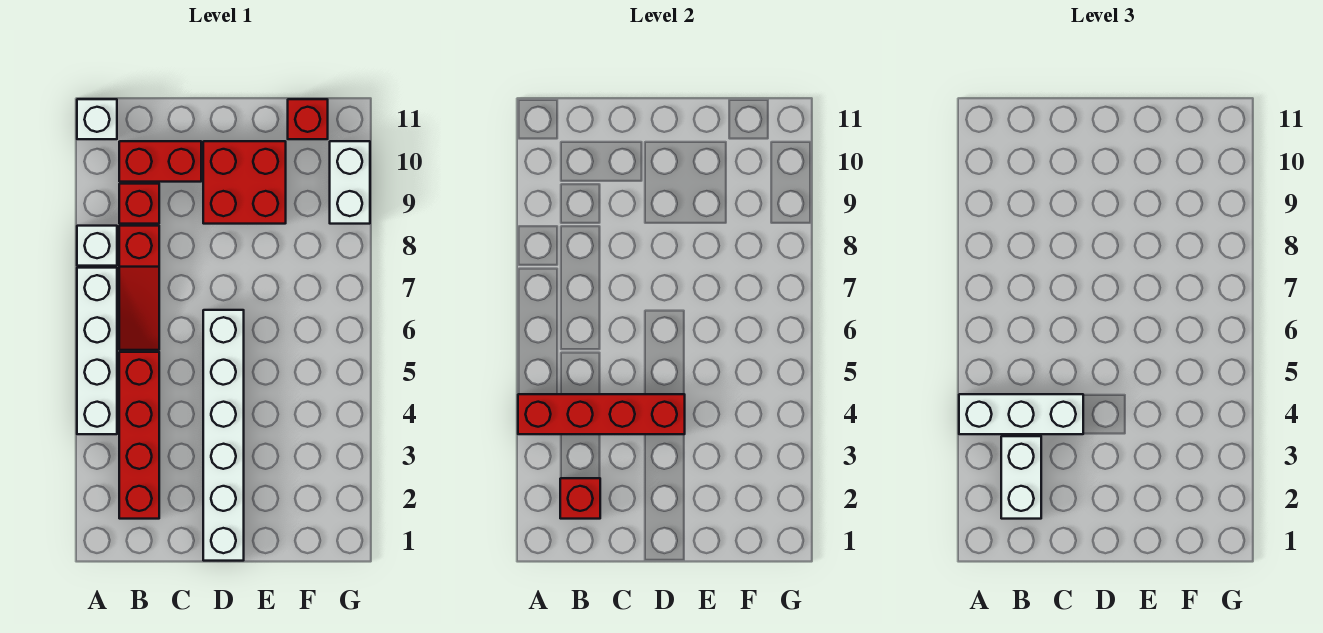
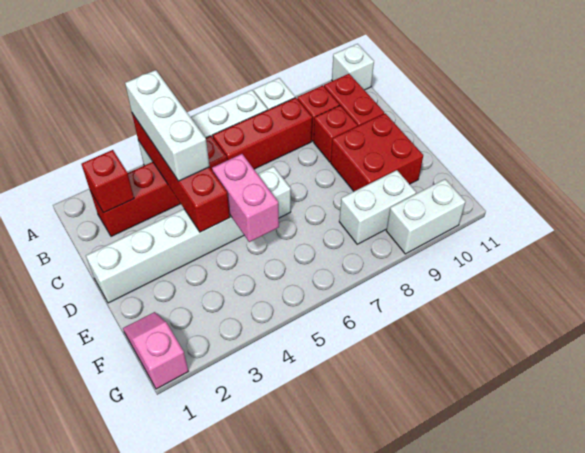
white 1x2 brick [1001,436,1041,519] -> white 1x2 brick moved to [339,170,416,244]
red 1x3 slope [119,226,159,350] -> red 1x3 brick [213,98,312,169]
none -> pink 1x2 brick [212,154,279,242]
none -> pink 1x2 slope [123,312,188,389]
red 1x1 brick [288,99,328,139] -> red 1x1 brick moved to [314,105,358,162]

